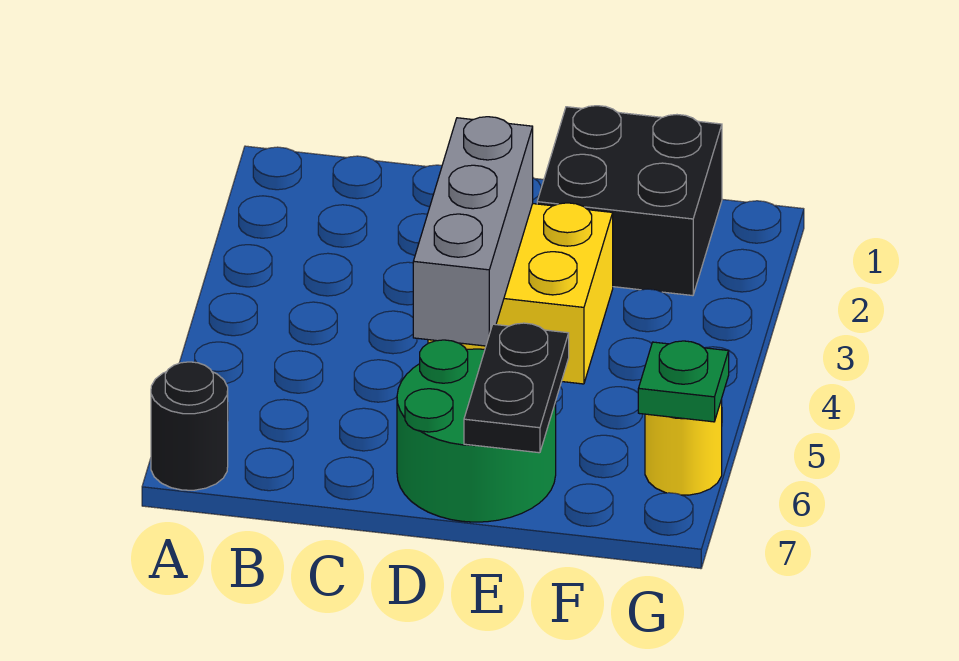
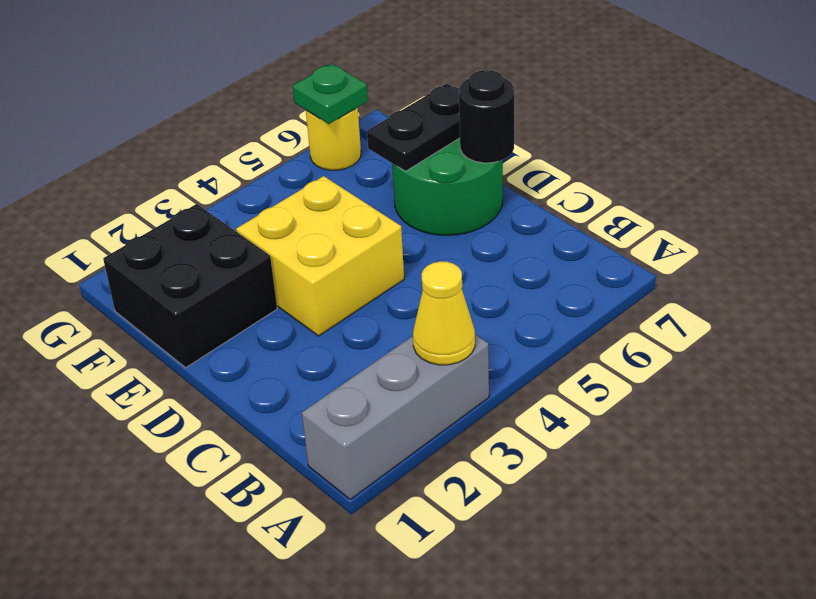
none -> yellow 1x1 cone [413,261,475,365]
black 1x1 round brick [151,362,228,490] -> black 1x1 round brick moved to [459,70,514,163]
grey 1x3 brick [413,117,533,346] -> grey 1x3 brick moved to [302,335,489,500]

